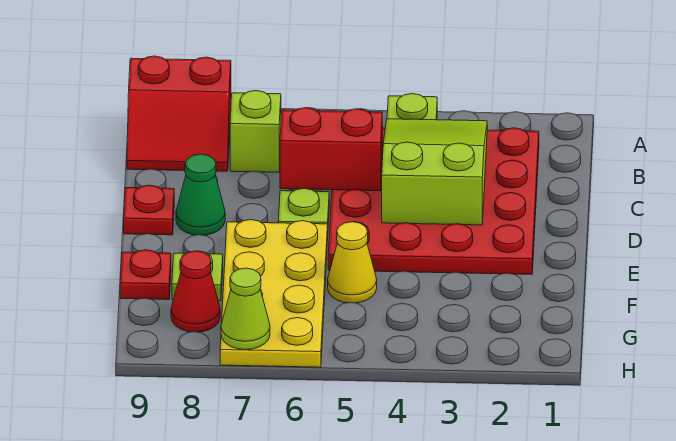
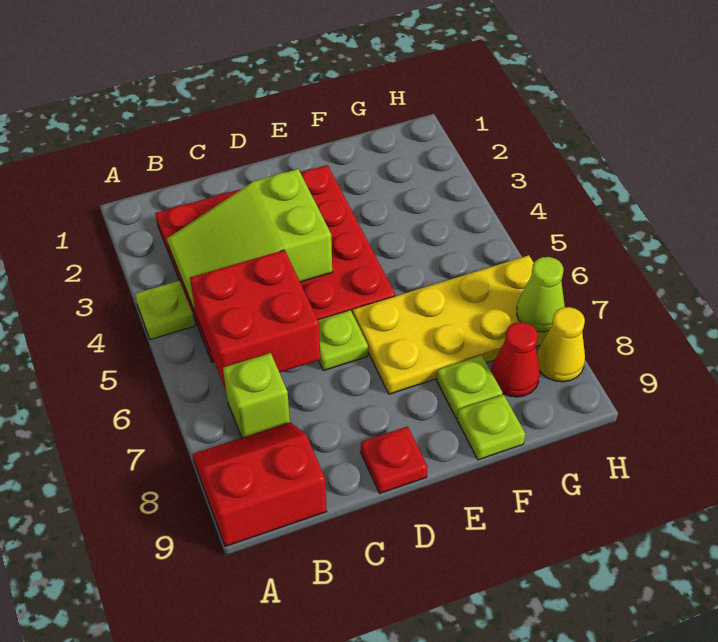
red 2x2 slope [127,56,231,171] -> red 2x2 slope turned to [193,422,327,547]
red 1x2 brick [280,108,382,191] -> red 2x2 brick [190,250,320,389]
green 1x1 cone [176,154,225,235] -> none
yellow 1x1 cone [328,222,377,303] -> yellow 1x1 cone moved to [537,307,585,382]
red 1x1 plate [120,250,171,300] -> lime 1x1 plate [457,395,525,460]

